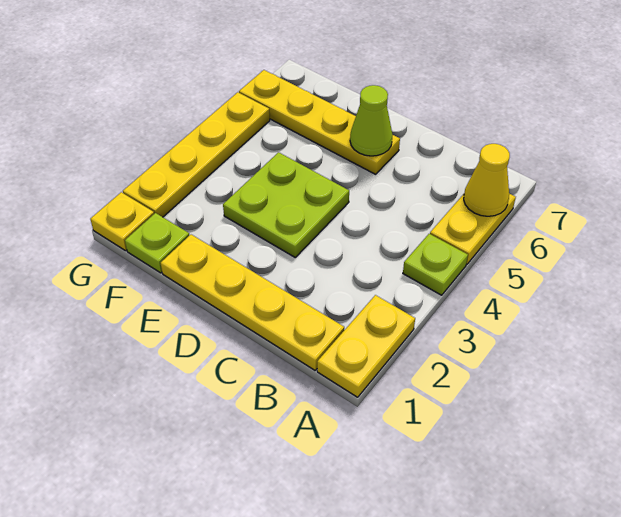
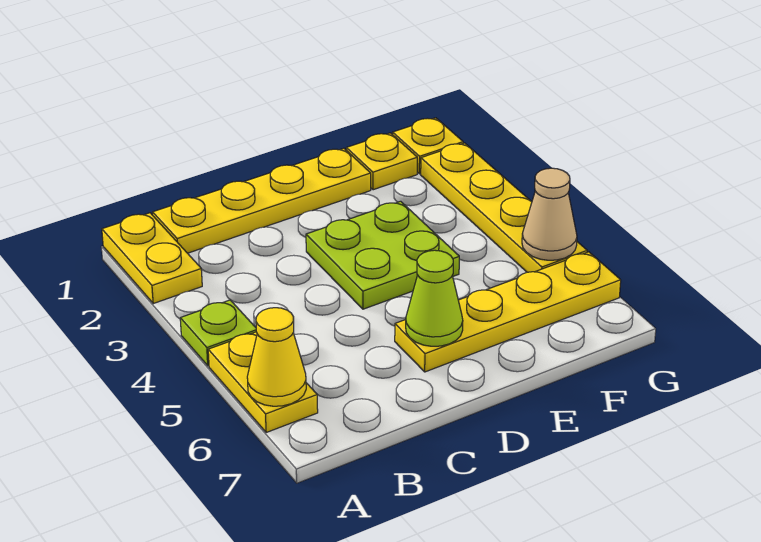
lime 1x1 plate [125,213,189,273] -> yellow 1x1 plate [346,133,417,190]
none -> tan 1x1 cone [522,168,577,260]

